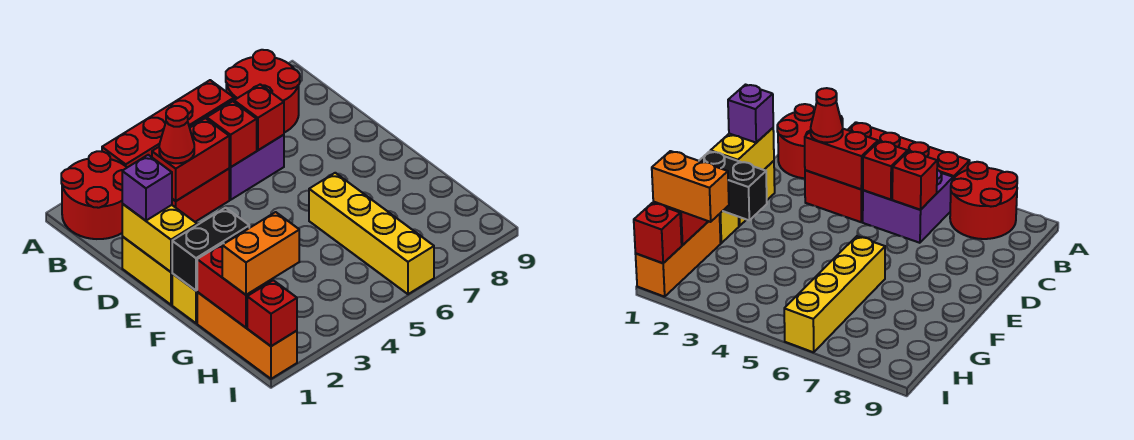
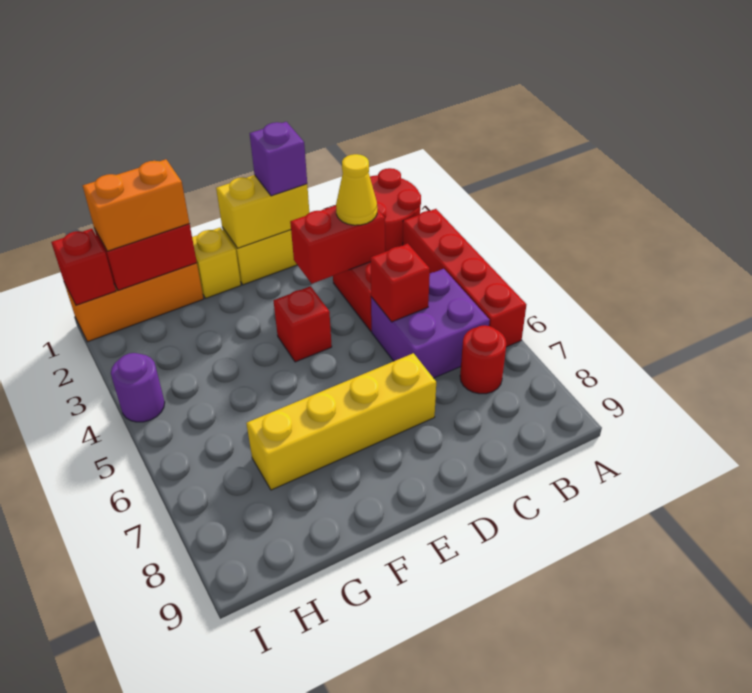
red 2x2 round brick [226,50,300,133] -> red 1x1 round brick [460,325,506,394]
red 1x2 brick [152,118,229,201] -> red 1x2 brick turned to [290,205,385,284]
red 1x1 cone [159,106,194,163] -> yellow 1x1 cone [336,154,377,225]
red 1x1 brick [234,84,284,150] -> red 1x1 brick moved to [274,286,332,362]
black 1x2 brick [172,208,249,291] -> none
yellow 1x4 brick [309,173,434,294] -> yellow 1x4 brick moved to [247,353,436,490]
orange 1x2 brick [222,212,299,295] -> orange 1x2 brick turned to [83,159,190,251]
none -> purple 1x1 round brick [111,353,165,422]

